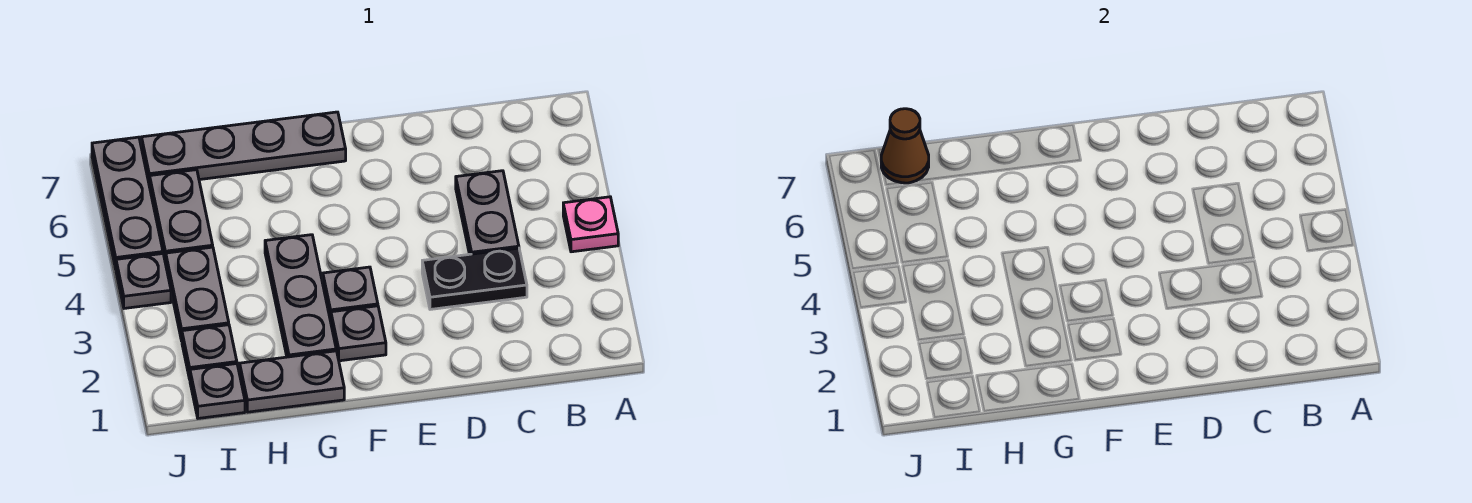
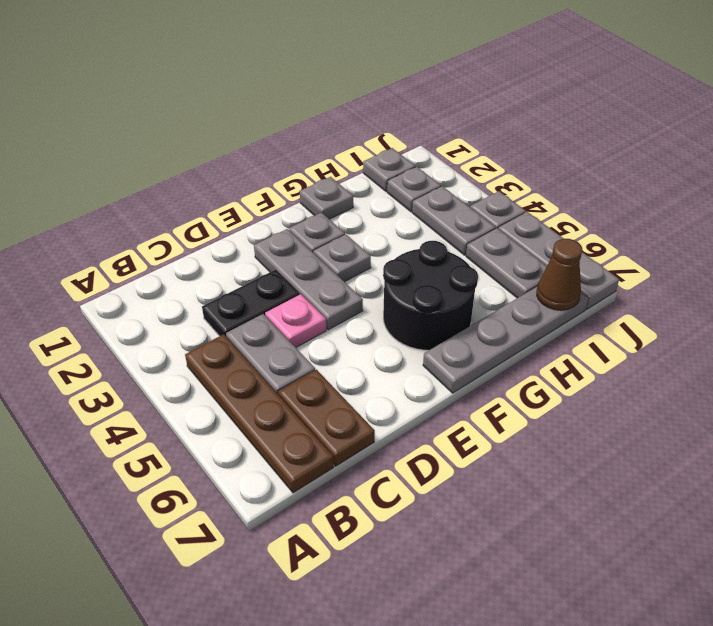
pink 1x1 plate [563,197,618,252] -> pink 1x1 plate moved to [265,294,326,347]
none -> brown 1x4 plate [185,334,334,493]
none -> brown 1x2 plate [278,370,375,466]
none -> black 2x2 round brick [383,241,478,350]
grey 1x2 plate [240,351,344,412] -> grey 1x1 plate [300,177,353,219]
grey 1x3 plate [265,235,336,357] -> grey 1x3 plate moved to [254,229,363,330]

